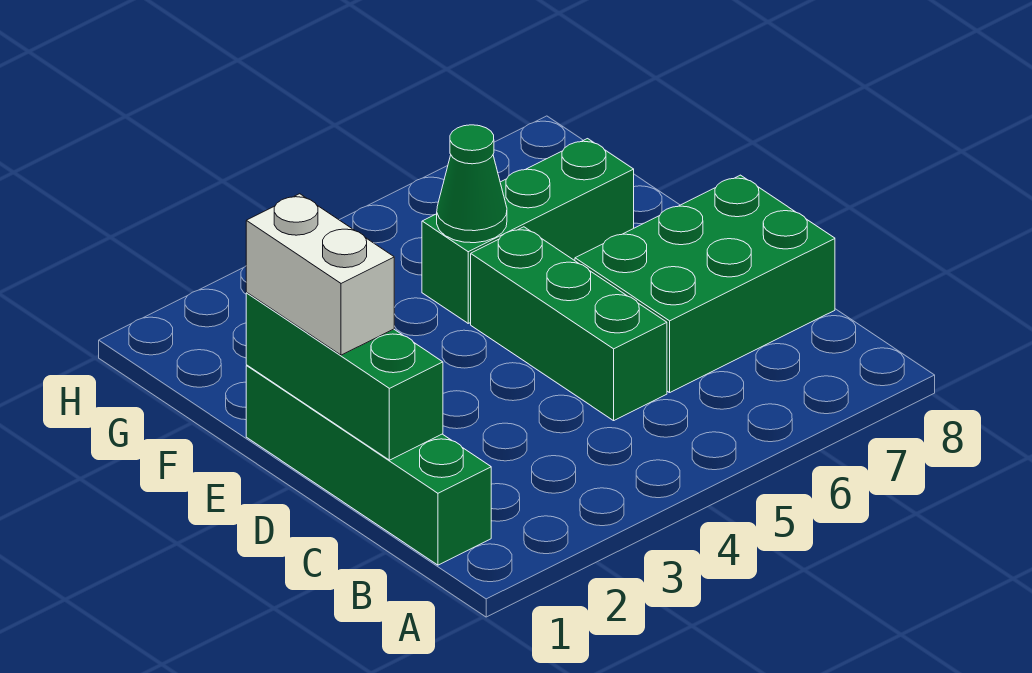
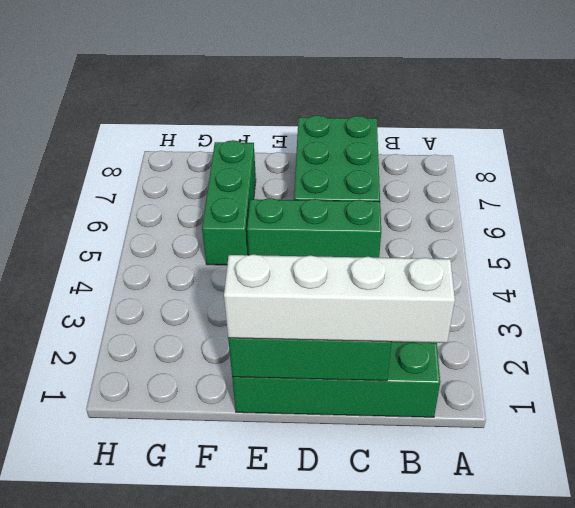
white 1x2 brick [246,194,394,355] -> white 1x4 brick [224,254,455,343]
green 1x1 cone [437,125,507,243] -> none

